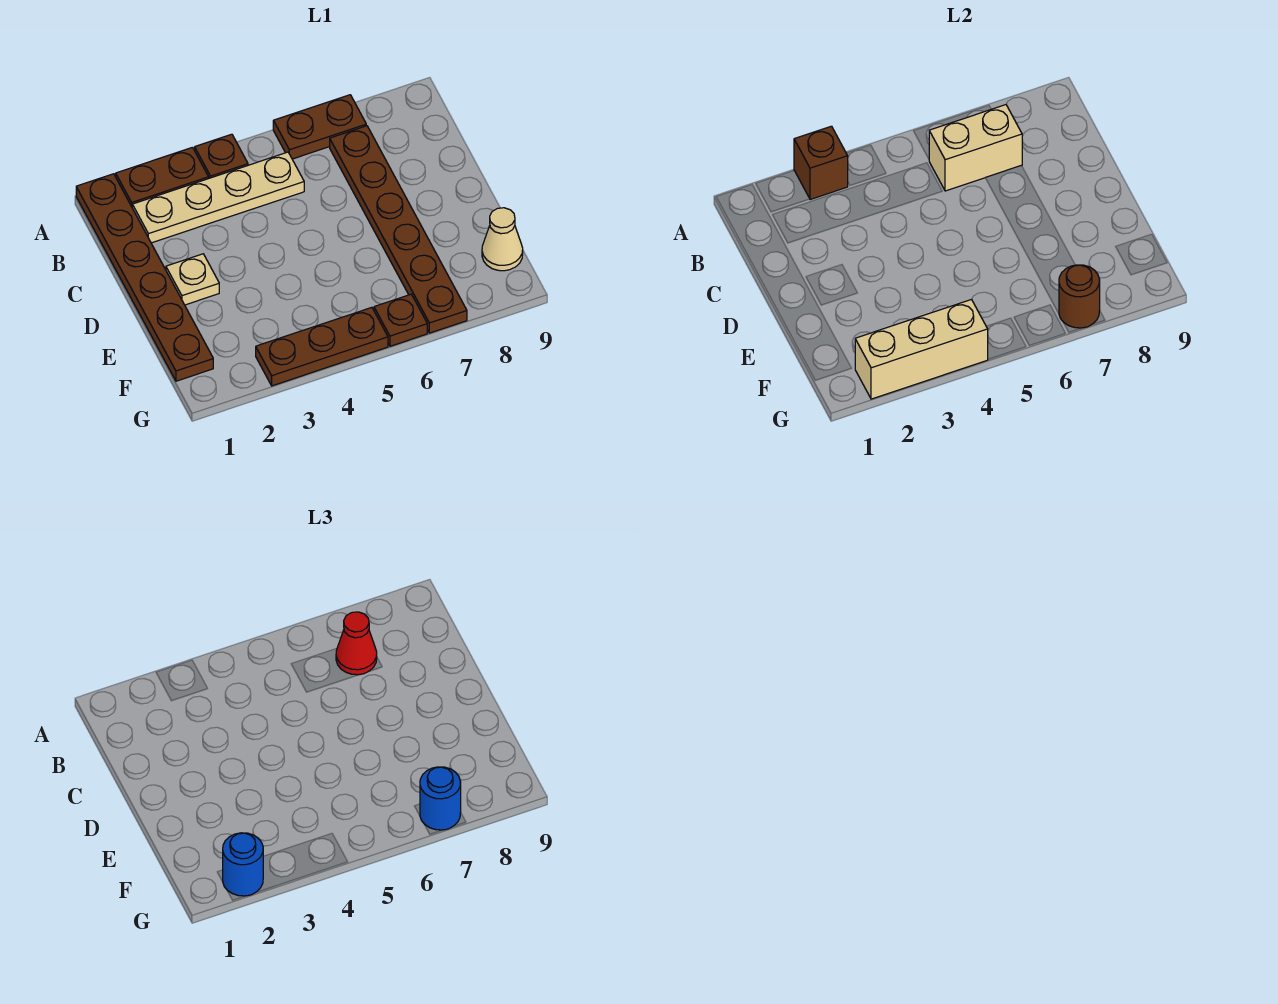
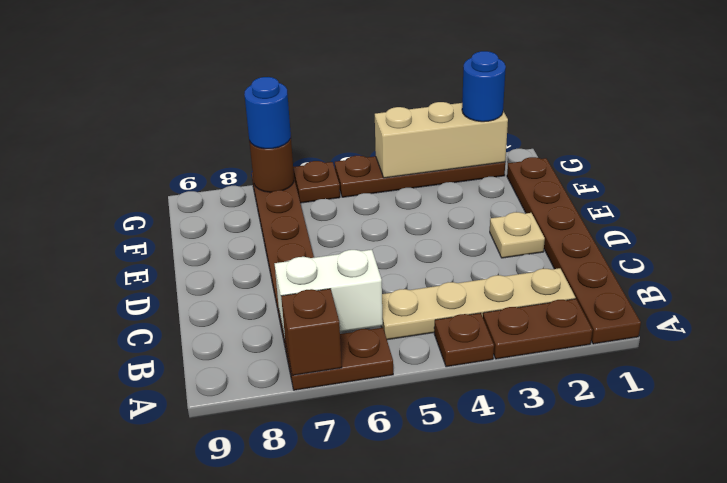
brown 1x1 brick [794,126,848,200] -> brown 1x1 brick moved to [281,289,342,375]
tan 1x2 brick [929,105,1022,191] -> white 1x2 brick [274,250,383,337]
red 1x1 cone [336,612,377,675] -> none
tan 1x1 cone [482,208,523,271] -> none
brown 1x3 plate [256,307,388,386] -> brown 1x4 plate [335,156,505,197]

